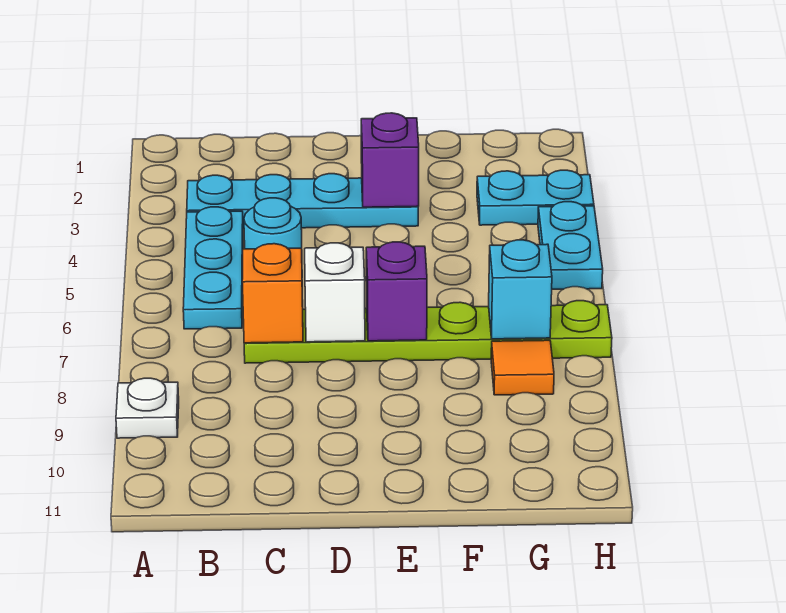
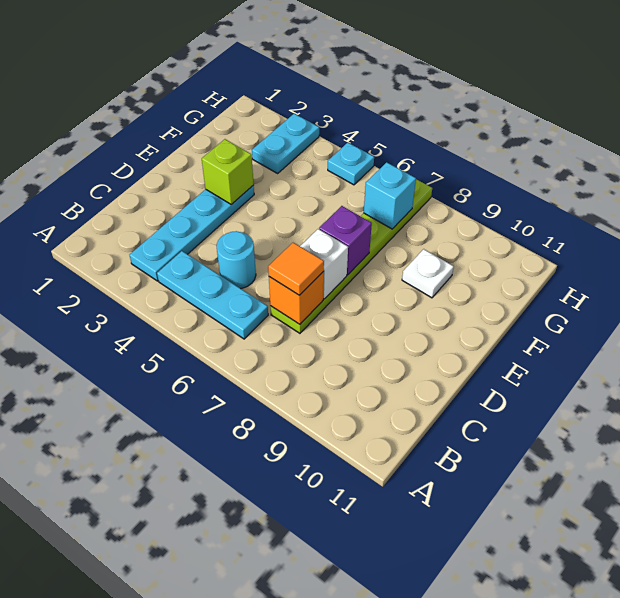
white 1x1 plate [116,378,179,438] -> white 1x1 plate moved to [402,249,454,298]
purple 1x1 brick [361,113,419,207] -> lime 1x1 brick [202,139,254,204]
orange 1x1 tile [491,340,554,395] -> orange 1x1 tile moved to [268,243,324,295]
cyan 1x2 plate [538,202,603,289] -> cyan 1x1 plate [328,143,374,185]

